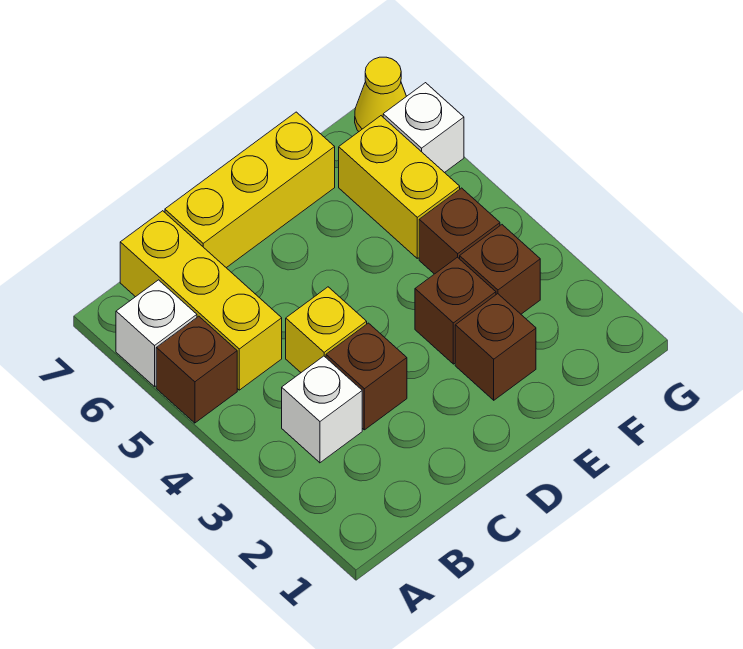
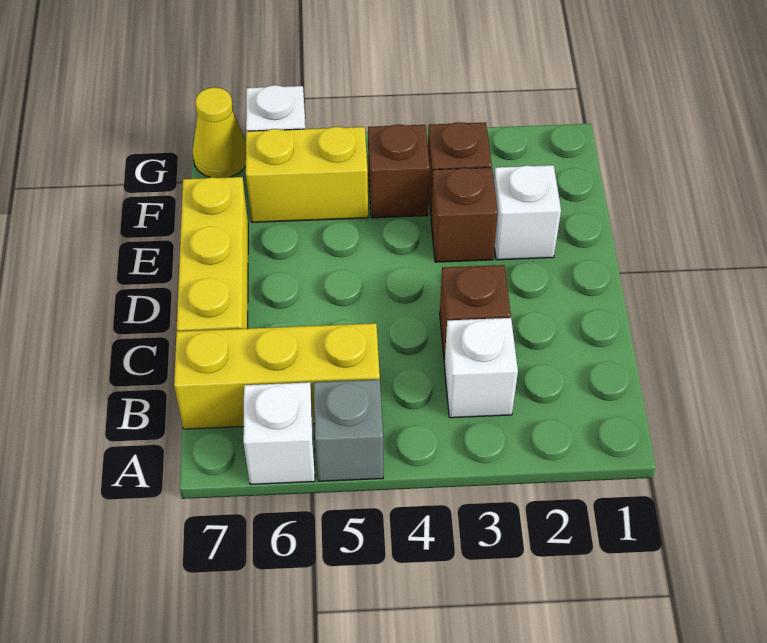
brown 1x1 brick [156,316,237,423] -> grey 1x1 brick [314,379,383,481]
yellow 1x1 brick [286,287,367,372] -> none
brown 1x1 brick [455,294,536,400] -> white 1x1 brick [494,165,561,260]

